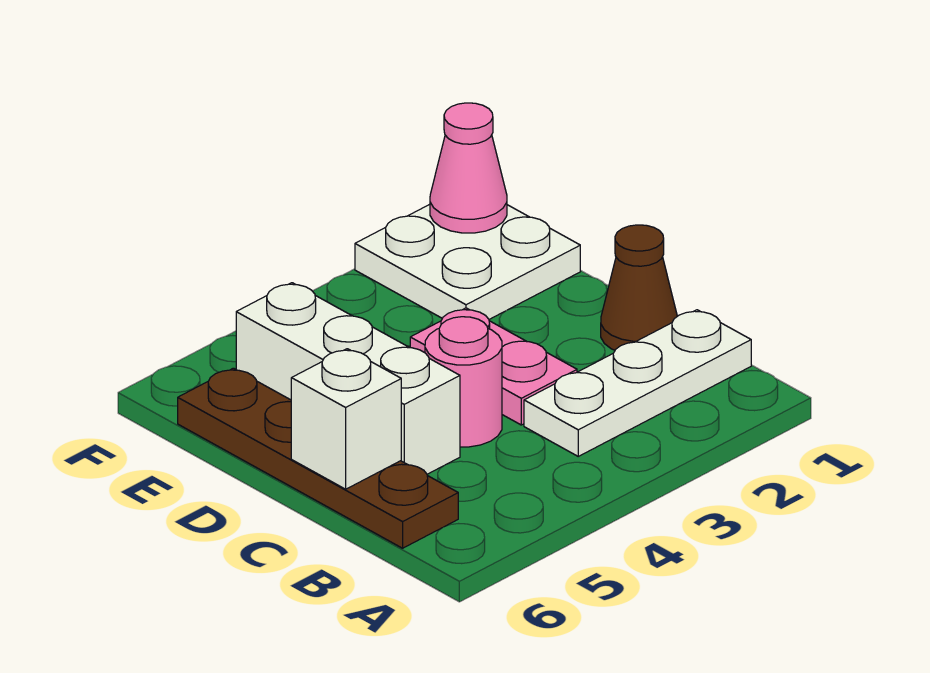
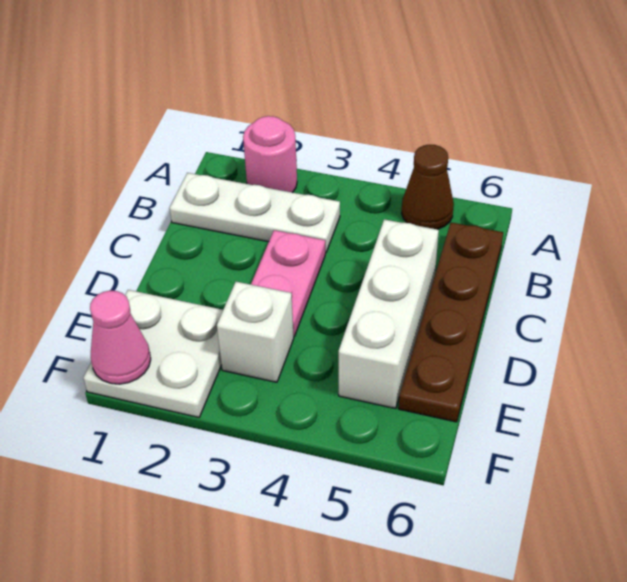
brown 1x1 cone [601,225,677,350] -> brown 1x1 cone moved to [402,145,454,229]
pink 1x1 round brick [425,317,502,447] -> pink 1x1 round brick moved to [243,116,297,193]
white 1x1 brick [291,349,401,489] -> white 1x1 brick moved to [217,282,294,382]

